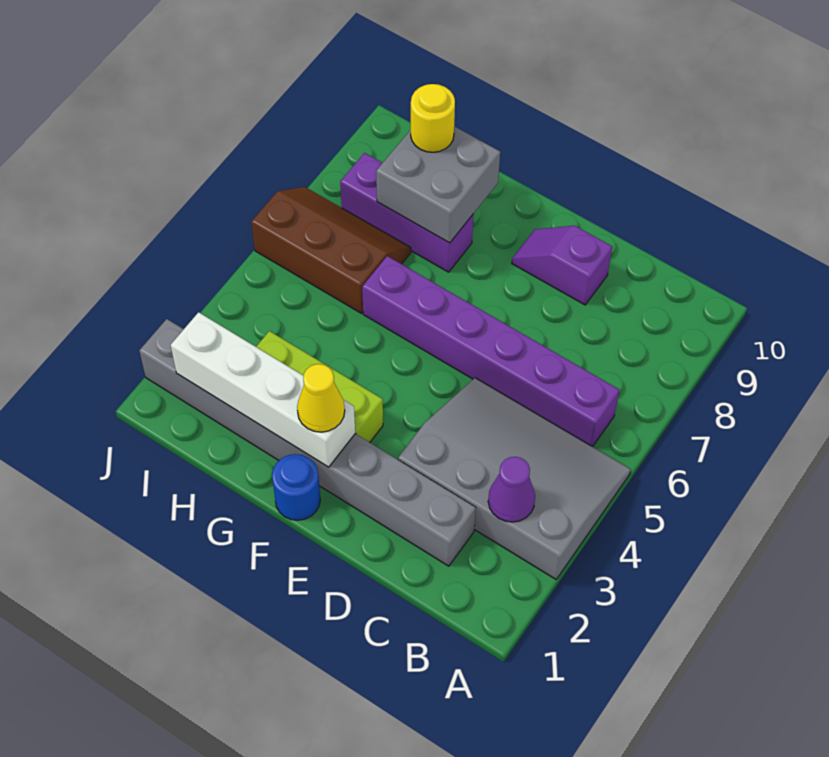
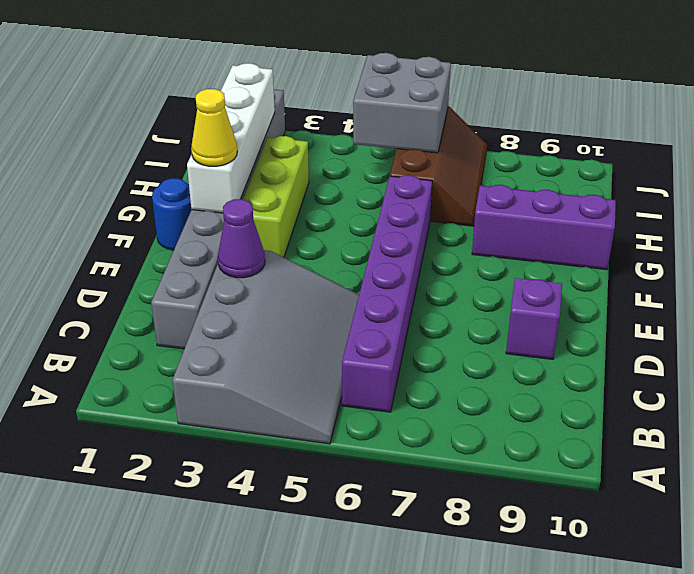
purple 1x1 cone [488,457,535,522] -> purple 1x1 cone moved to [218,199,265,278]
purple 1x3 brick [340,153,473,272] -> purple 1x3 brick turned to [472,185,616,270]
grey 2x2 brick [376,126,500,243] -> grey 2x2 brick moved to [353,53,451,153]
yellow 1x1 round brick [411,84,455,152] -> none

